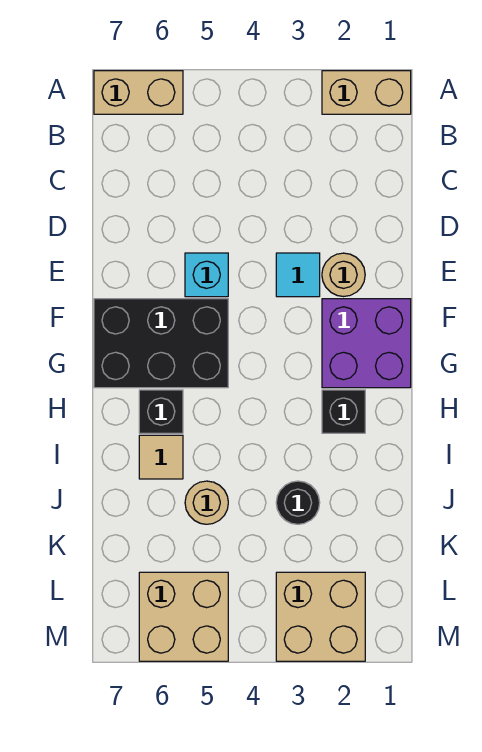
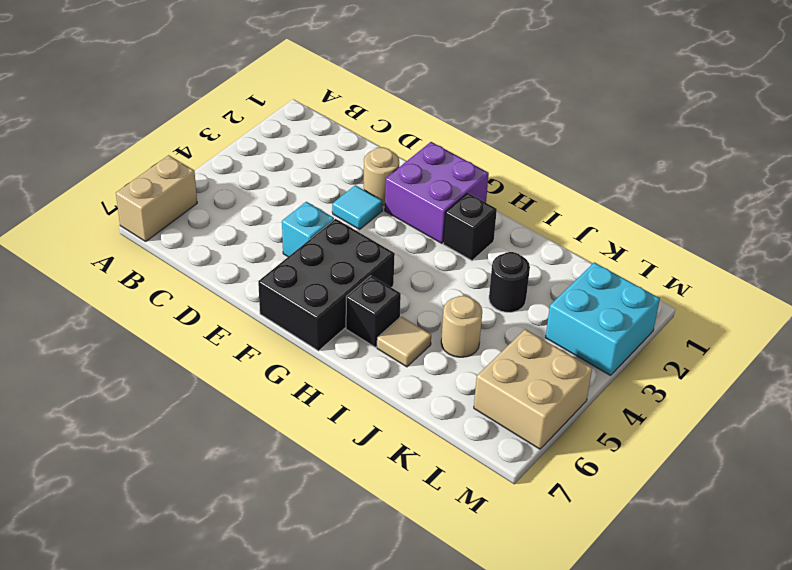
tan 1x2 brick [322,71,411,114] -> none
tan 2x2 brick [276,572,365,661] -> cyan 2x2 brick [546,262,660,375]

